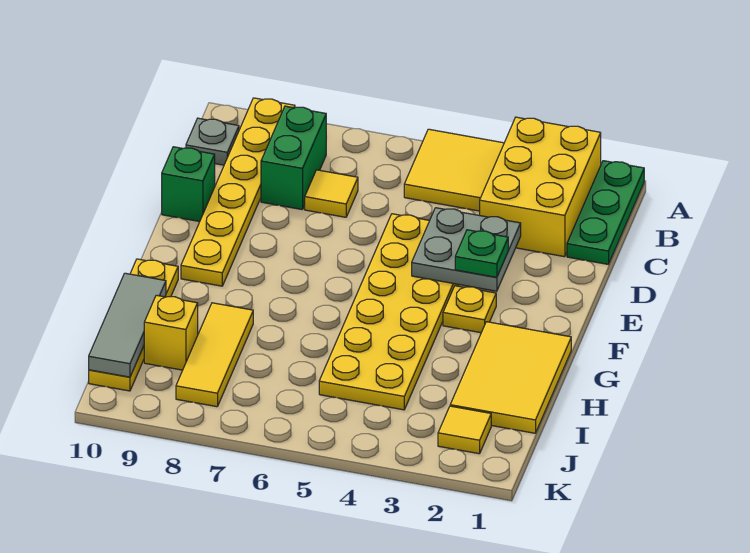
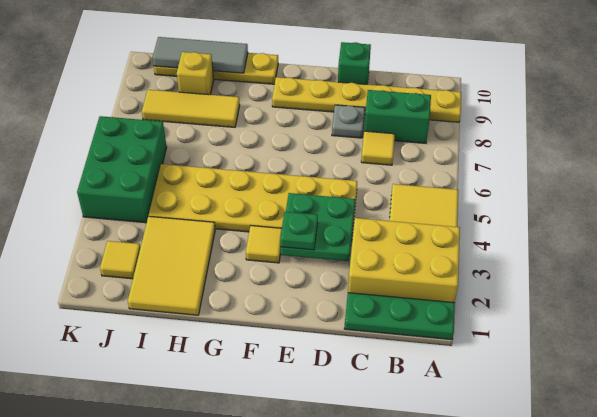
grey 1x1 plate [186,118,239,165] -> grey 1x1 plate moved to [332,105,365,138]
grey 2x2 plate [412,208,521,291] -> green 2x2 plate [280,193,355,261]
yellow 1x1 plate [443,286,496,333] -> yellow 1x1 tile [246,226,282,263]
yellow 2x3 tile [450,322,571,433] -> yellow 2x3 tile turned to [128,216,215,315]
none -> green 2x3 brick [77,116,167,223]

